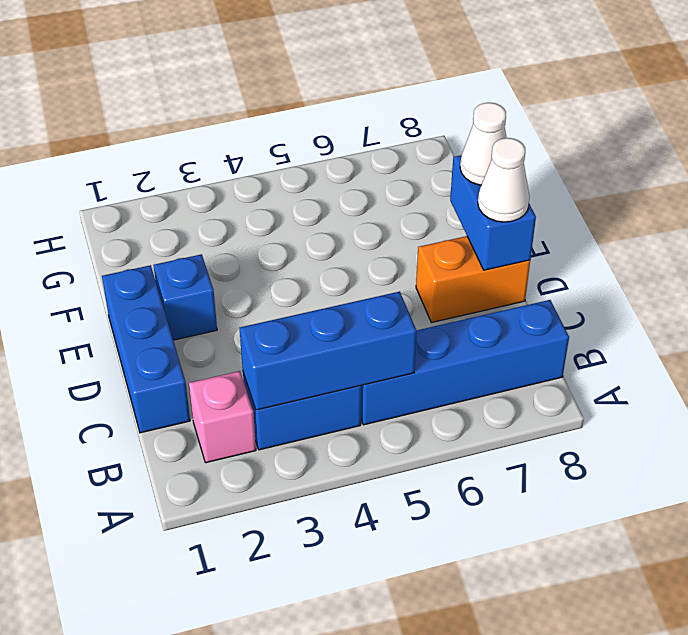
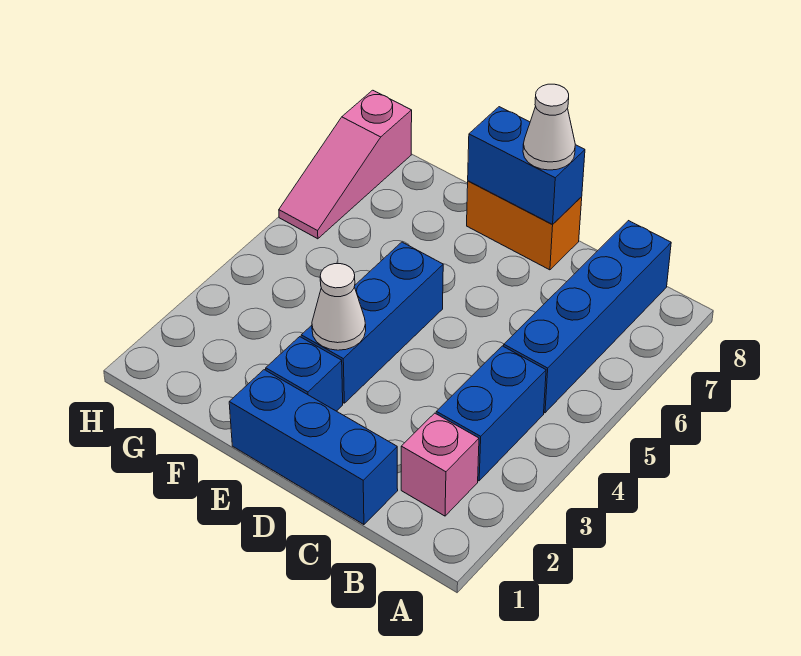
blue 1x3 brick [240,292,417,410] -> blue 1x3 brick moved to [301,242,443,403]
orange 1x2 brick [416,236,530,323] -> orange 1x2 brick turned to [467,181,582,270]
white 1x1 cone [460,103,507,185] -> white 1x1 cone moved to [312,264,366,350]
none -> pink 1x3 slope [279,90,412,239]

